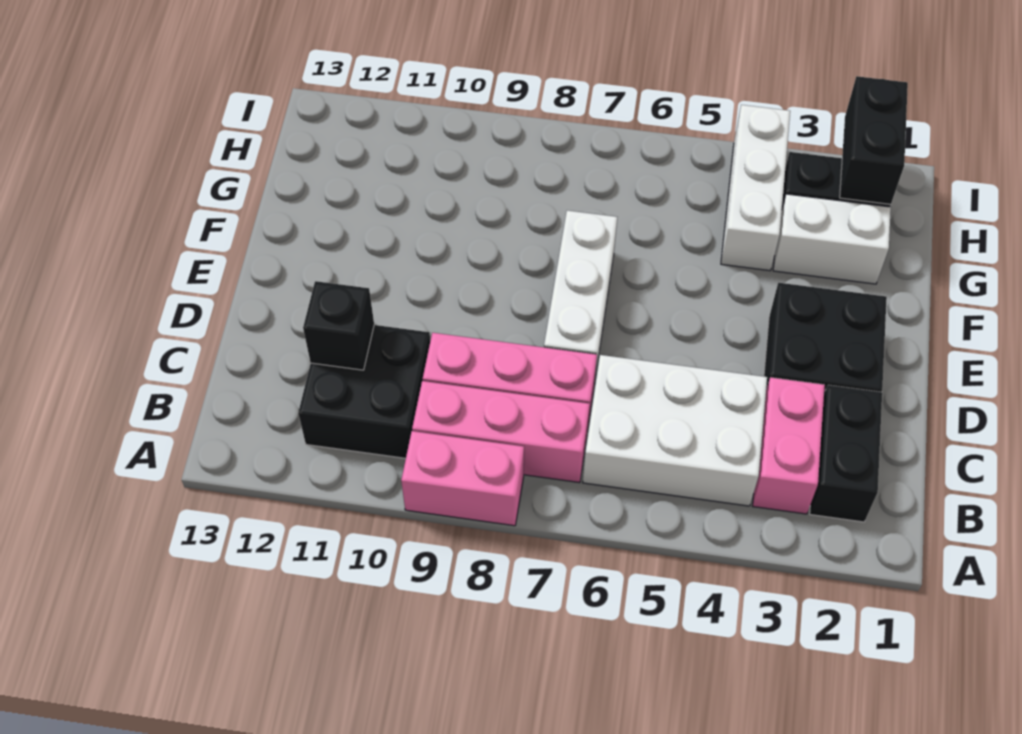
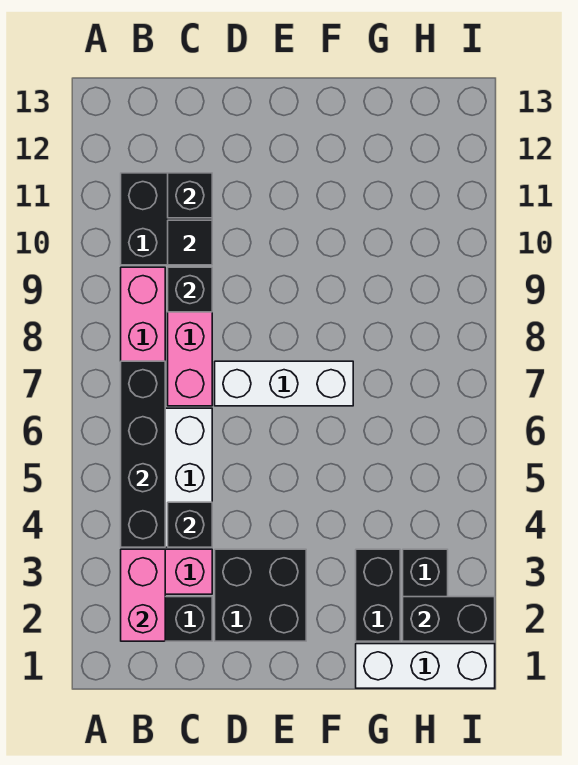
pink 1x2 brick [401,431,524,526] -> pink 1x2 brick moved to [121,549,165,641]
none -> black 1x4 brick [121,361,165,547]
none -> black 1x1 brick [168,502,212,547]
none -> black 1x1 brick [168,267,212,312]
none -> black 1x1 tile [168,220,212,265]
white 1x2 brick [773,194,891,284] -> black 1x2 brick [356,549,400,641]
white 1x3 brick [721,105,790,271] -> white 1x3 brick moved to [356,644,495,688]

